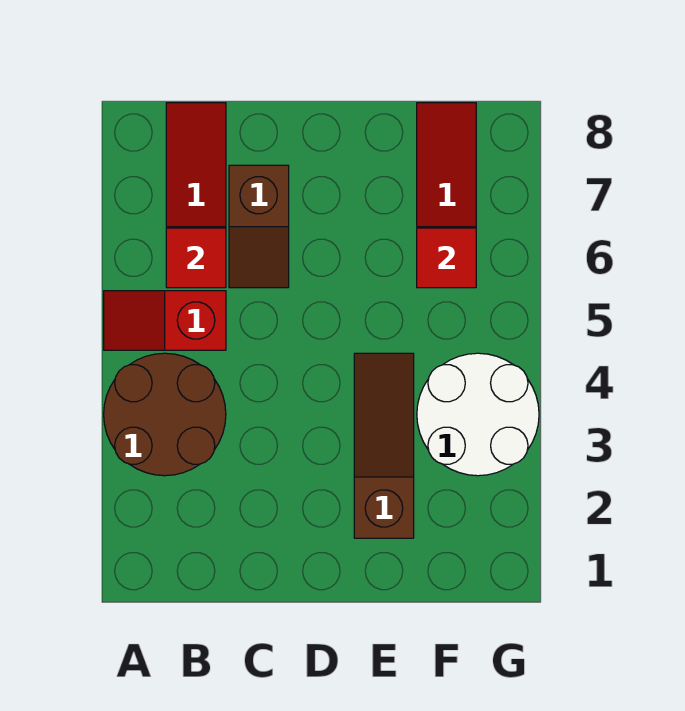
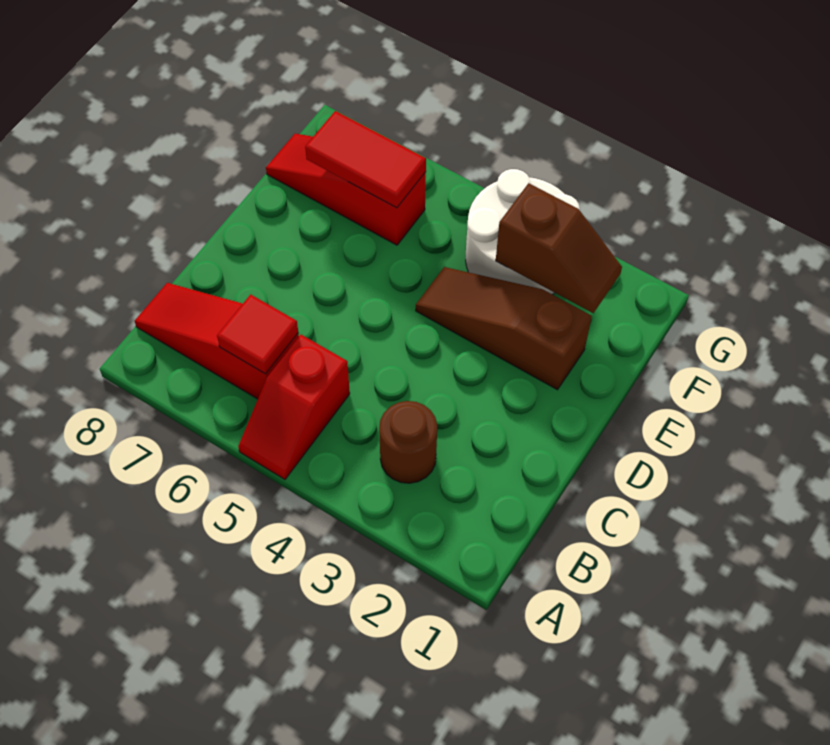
brown 2x2 round brick [104,353,226,476] -> brown 1x1 round brick [379,401,437,483]
brown 1x2 slope [229,165,289,288] -> brown 1x2 slope moved to [496,183,622,313]
red 1x1 tile [417,228,476,288] -> red 1x2 tile [305,111,426,208]

